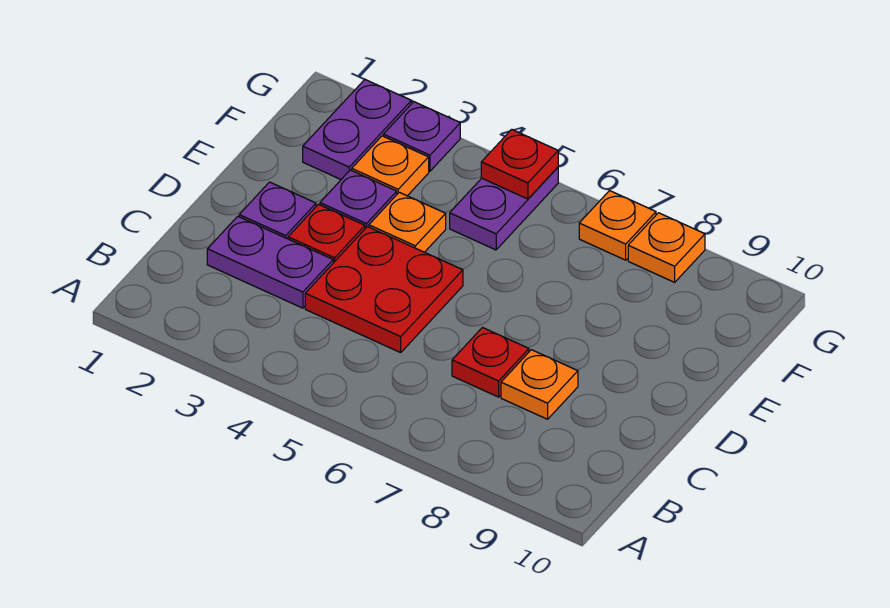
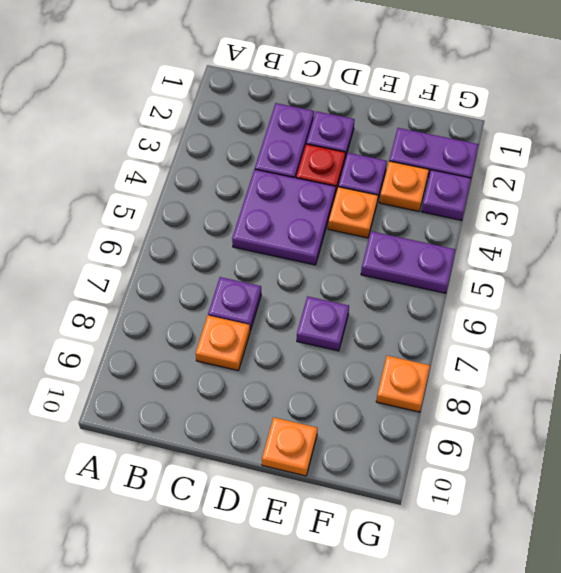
red 2x2 plate [305,227,463,353] -> purple 2x2 plate [232,169,336,265]
red 1x1 plate [452,328,529,397] -> purple 1x1 plate [208,277,261,331]
none -> purple 1x1 plate [297,296,349,351]
red 1x1 plate [481,129,558,199] -> none
orange 1x1 plate [579,191,656,260] -> orange 1x1 plate moved to [262,418,318,476]

